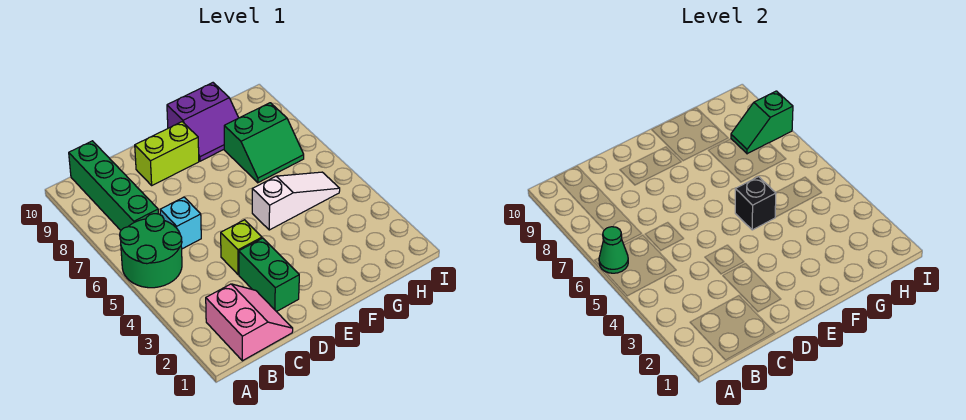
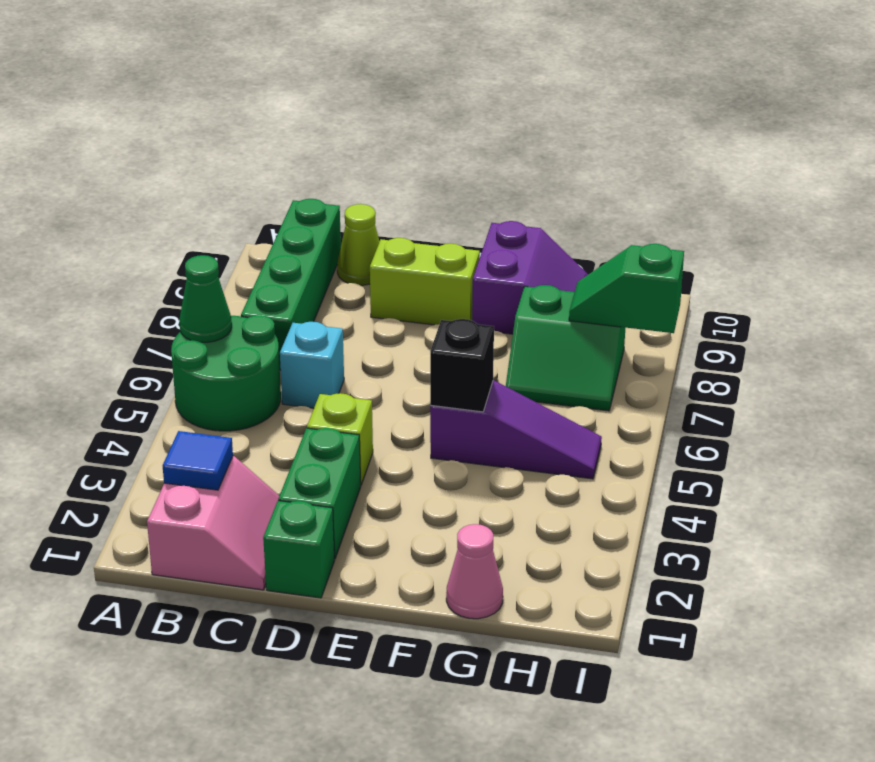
none -> blue 1x1 tile [163,431,233,490]
none -> lime 1x1 cone [337,204,380,285]
none -> green 1x1 brick [263,501,335,598]
white 1x3 slope [252,172,340,230] -> purple 1x3 slope [430,380,602,479]
purple 2x2 slope [167,83,238,161] -> purple 2x2 slope turned to [472,221,588,334]
none -> pink 1x1 cone [446,524,503,619]

